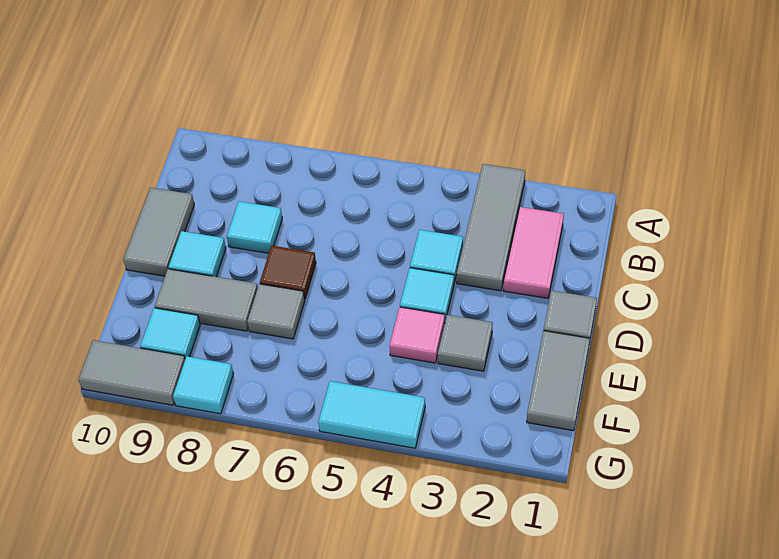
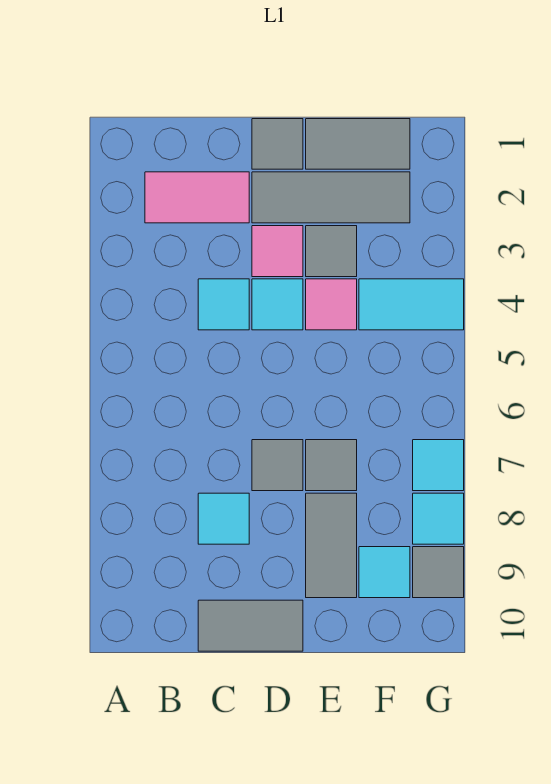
grey 1x3 tile [457,164,525,291] -> grey 1x3 tile moved to [252,172,410,223]
none -> pink 1x1 tile [252,226,303,277]
brown 1x1 tile [260,246,316,299] -> grey 1x1 tile [252,440,303,491]
cyan 1x1 tile [168,231,226,277] -> cyan 1x1 tile moved to [413,440,464,491]
cyan 1x2 tile [318,381,425,448] -> cyan 1x2 tile turned to [359,279,464,330]
grey 1x2 tile [78,340,185,405] -> grey 1x1 tile [413,547,464,598]

